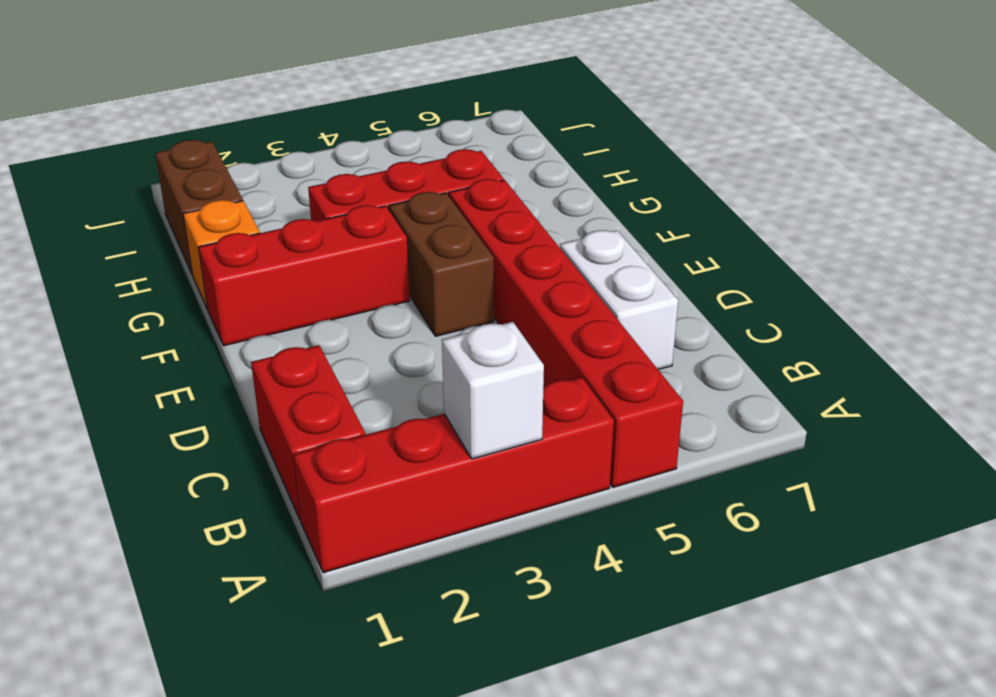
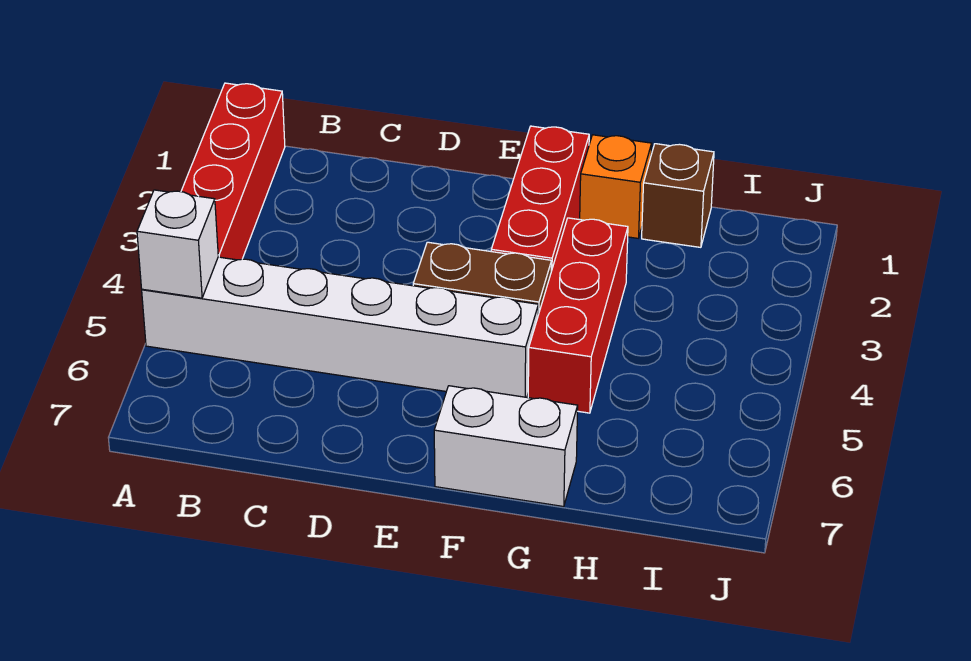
white 1x1 brick [442,322,544,459] -> white 1x1 brick moved to [137,190,218,298]
red 1x6 brick [449,179,683,487] -> white 1x6 brick [142,257,538,397]
red 1x2 brick [251,345,365,520] -> none
white 1x2 brick [559,230,678,370] -> white 1x2 brick moved to [434,386,578,507]
brown 1x2 brick [155,140,243,275] -> brown 1x1 brick [642,144,714,247]

